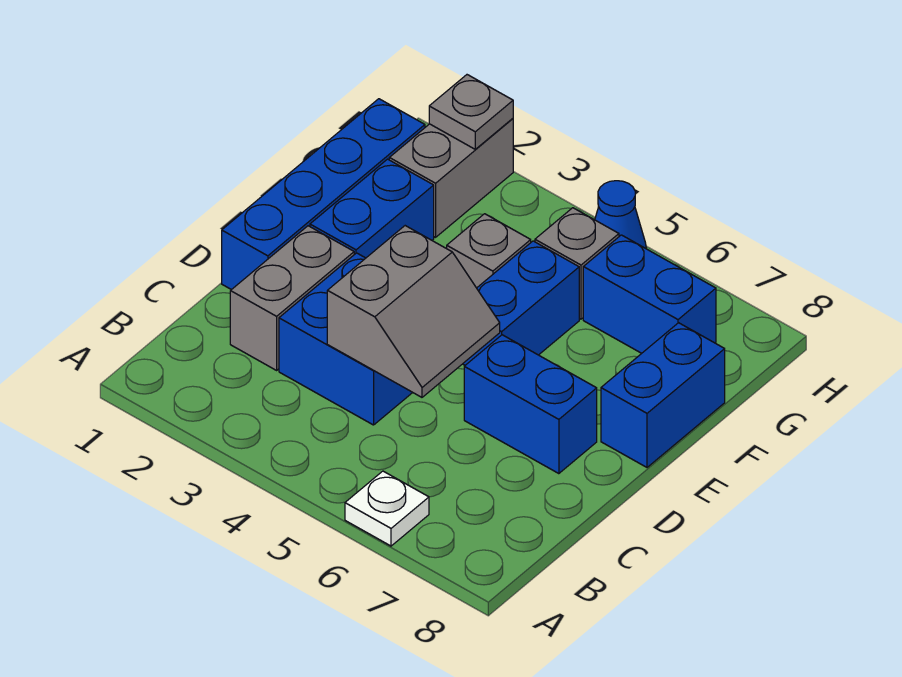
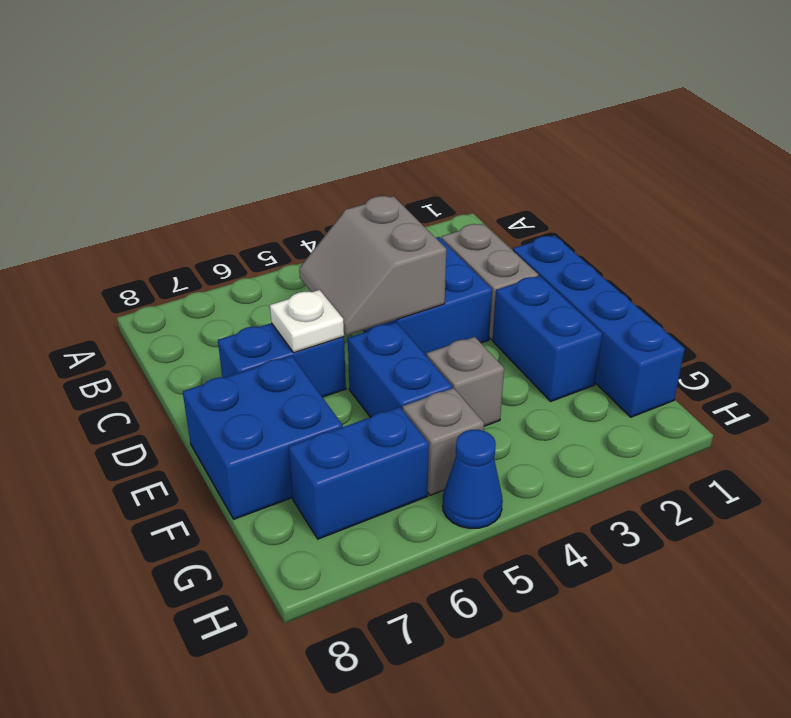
white 1x1 plate [345,471,429,546] -> white 1x1 plate moved to [270,290,344,353]
blue 1x2 brick [601,323,725,467] -> blue 2x2 brick [183,356,343,519]
grey 1x2 brick [389,119,513,237] -> none
grey 1x1 plate [429,75,513,149] -> none

